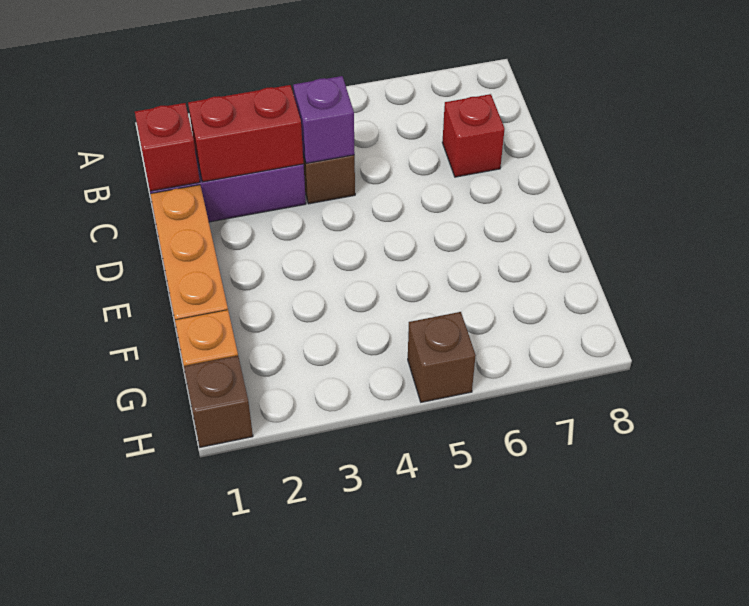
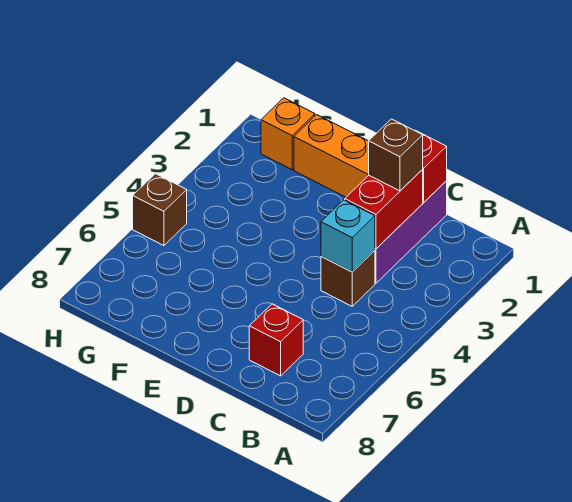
purple 1x1 brick [293,76,355,163] -> cyan 1x1 brick [321,200,375,272]
brown 1x1 brick [184,355,253,447] -> brown 1x1 brick moved to [369,119,423,191]

